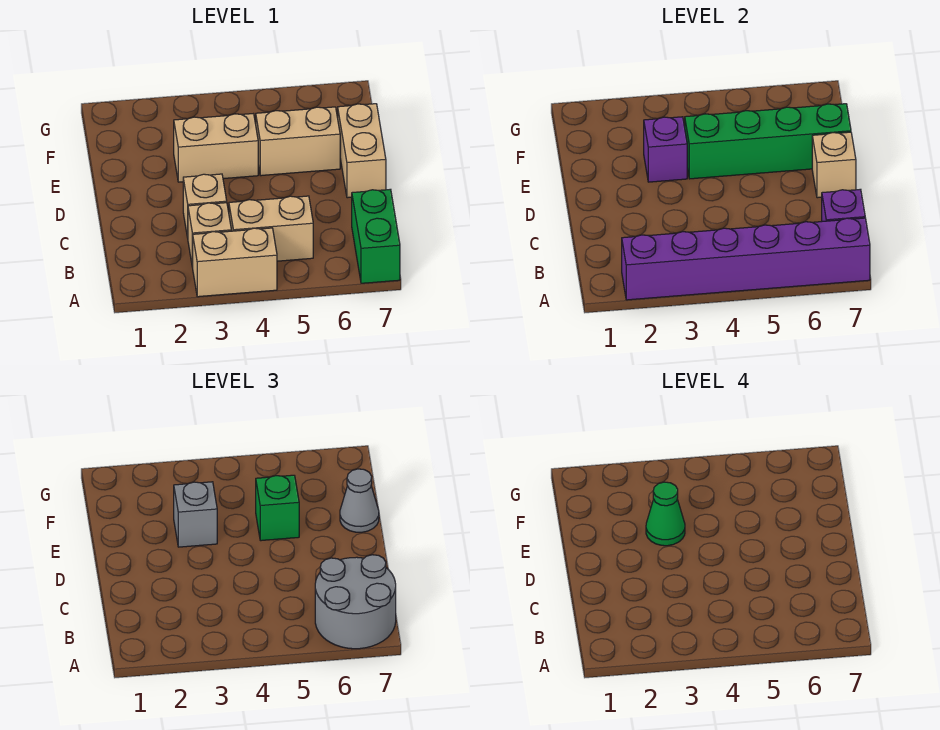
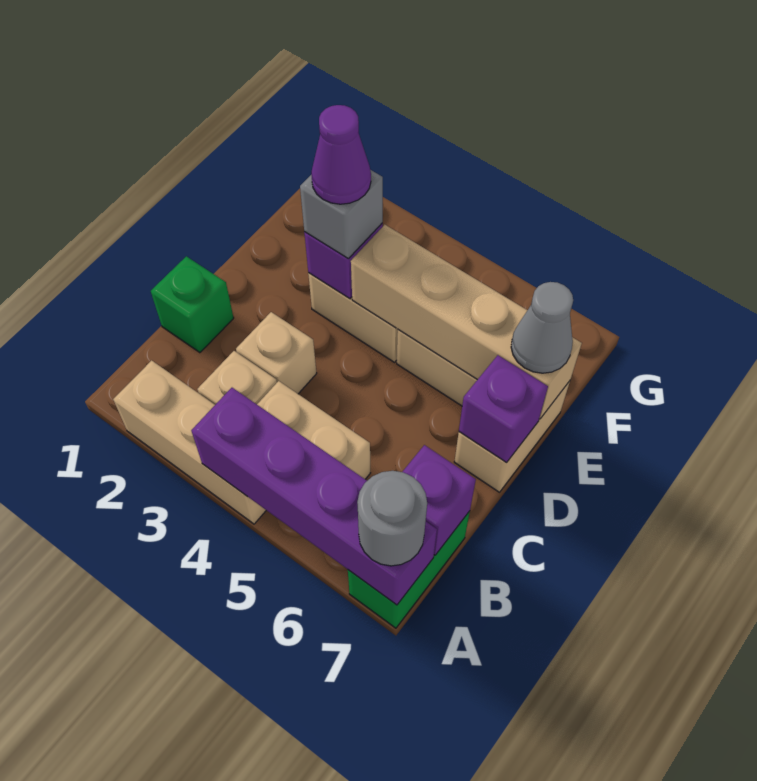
purple 1x6 brick [622,218,870,300] -> purple 1x4 brick [191,388,437,605]
tan 1x2 brick [193,228,277,297] -> tan 1x3 brick [113,360,266,524]
grey 2x2 round brick [315,555,396,649] -> grey 1x1 round brick [357,471,427,566]
tan 1x1 brick [812,132,856,198] -> purple 1x1 brick [459,355,548,463]
green 1x1 cone [646,482,685,546] -> purple 1x1 cone [311,105,371,204]
green 1x4 brick [685,104,851,179] -> tan 1x4 brick [351,225,582,419]
green 1x1 brick [256,475,299,541] -> green 1x1 brick moved to [151,256,234,353]

